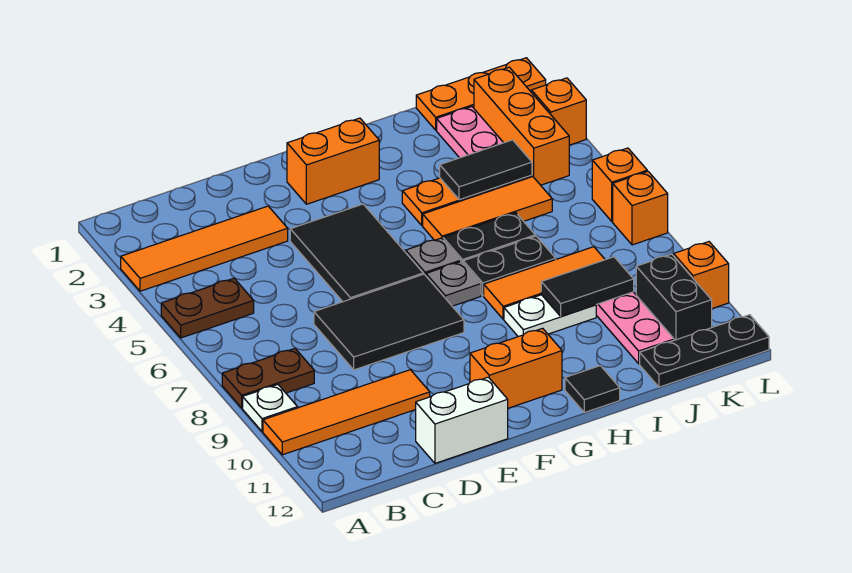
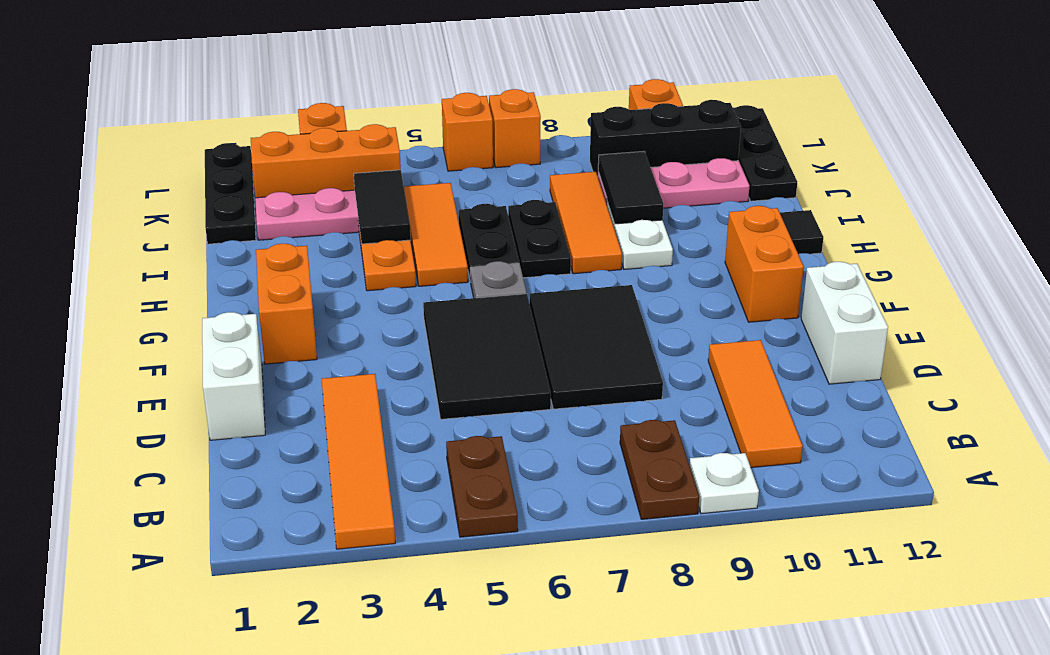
orange 1x4 tile [263,370,430,455] -> orange 1x3 tile [708,340,803,468]
none -> white 1x2 brick [202,312,265,440]
black 2x3 tile [290,204,423,302] -> black 2x3 tile turned to [423,294,551,419]
grey 1x1 plate [426,262,481,306] -> none
orange 1x3 plate [416,58,546,130] -> black 1x3 plate [205,143,256,244]
black 1x2 brick [636,254,712,340] -> black 1x3 brick [590,100,741,176]

